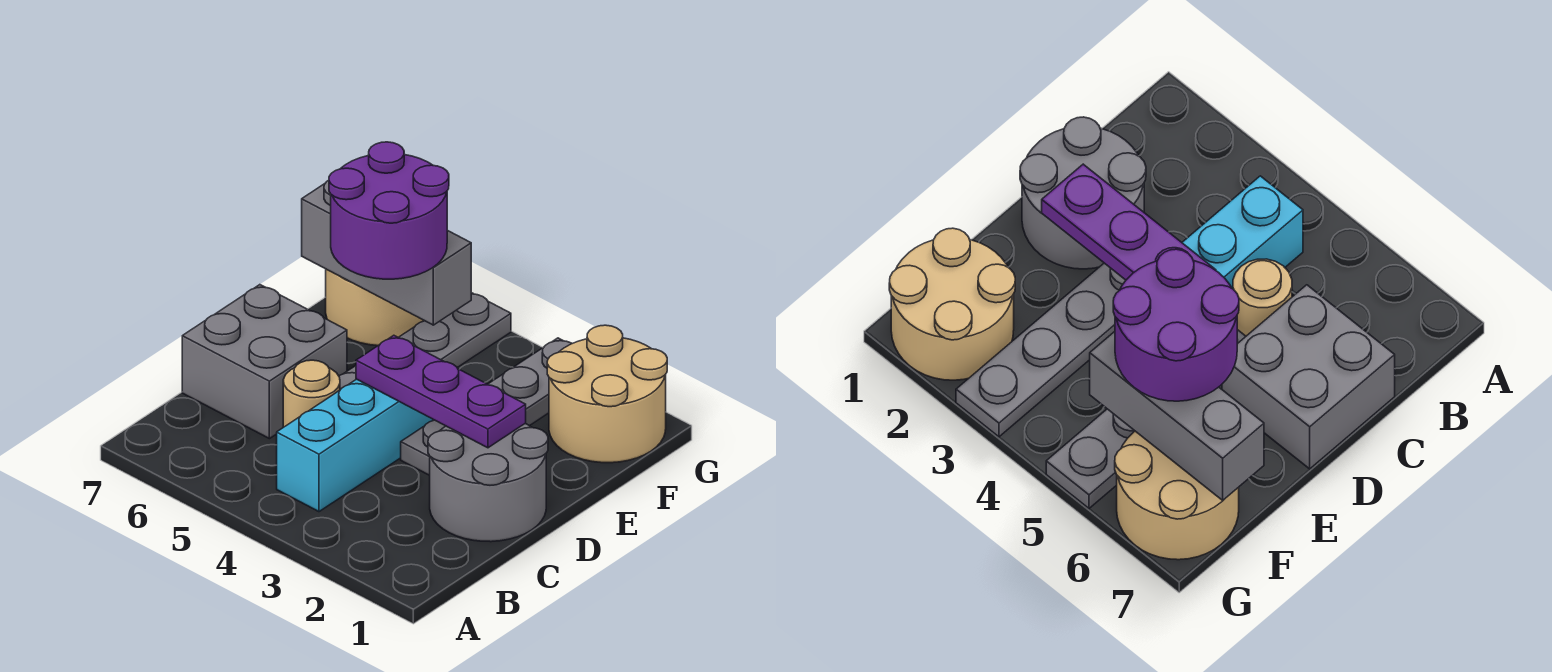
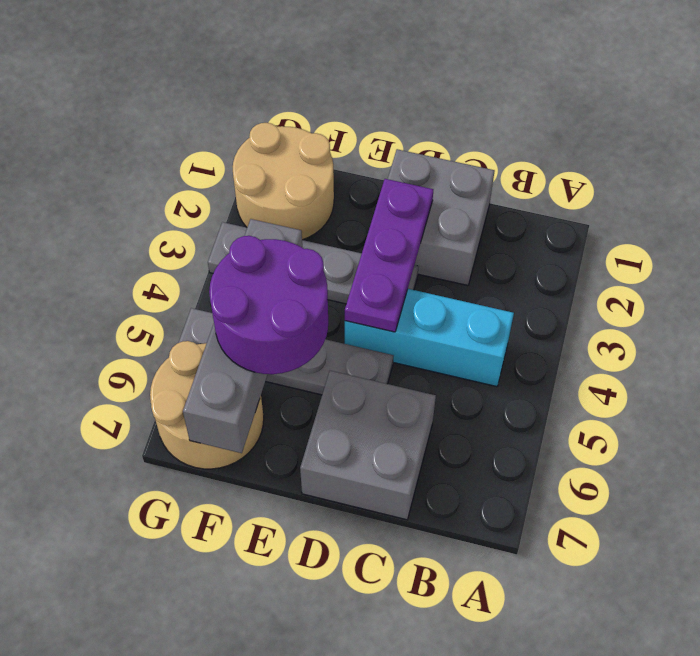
grey 2x2 round brick [428,423,548,542] -> grey 2x2 brick [388,149,495,285]
tan 1x1 round brick [283,360,340,427] -> none
grey 1x3 brick [302,180,471,325] -> grey 1x4 brick [183,219,302,453]

